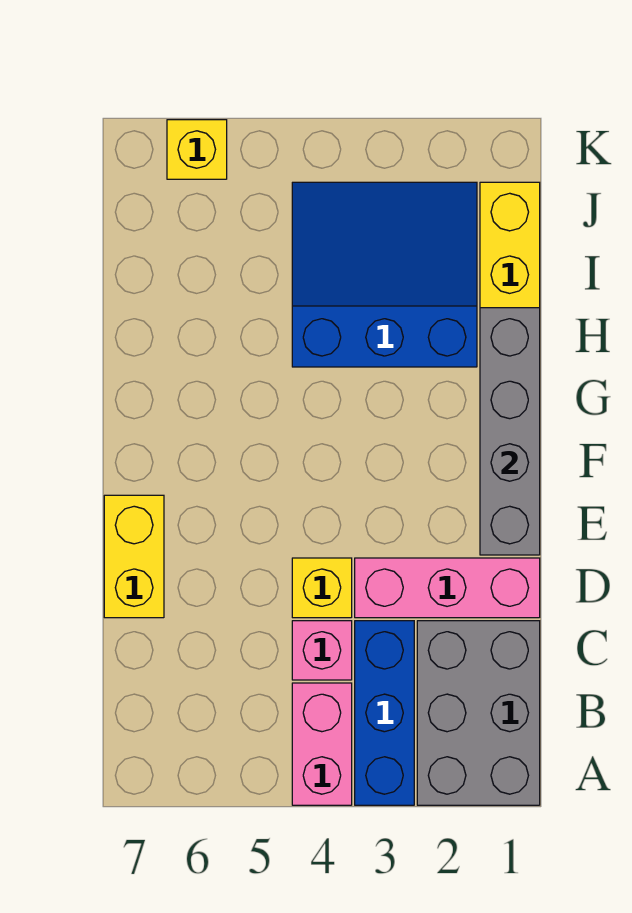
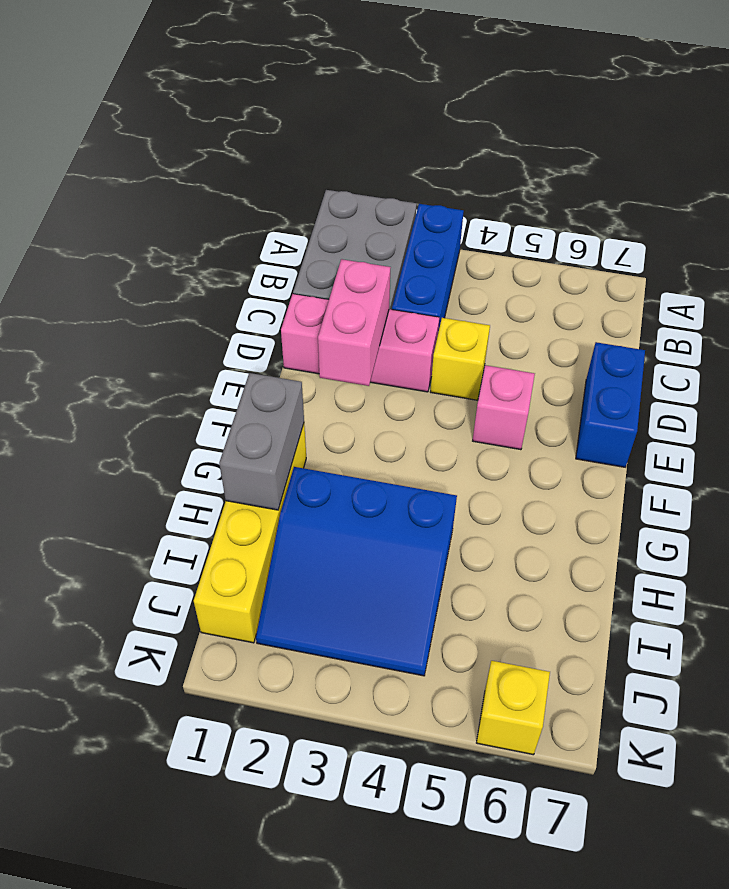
pink 1x2 brick [292,683,352,805] -> pink 1x2 brick moved to [318,259,391,386]
pink 1x1 brick [292,621,352,680] -> pink 1x1 brick moved to [473,365,535,450]
yellow 1x2 brick [104,495,164,618] -> blue 1x2 brick [576,342,645,467]
grey 1x4 brick [480,308,540,555] -> grey 1x2 brick [219,373,304,510]

